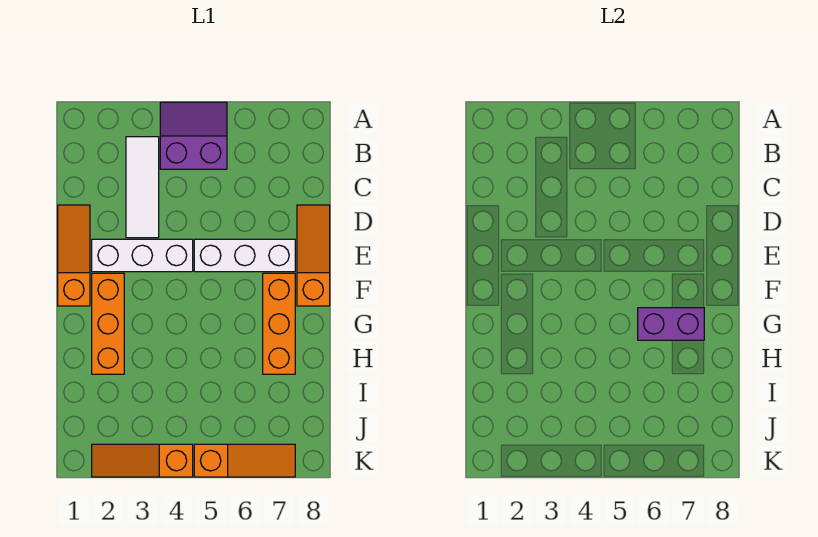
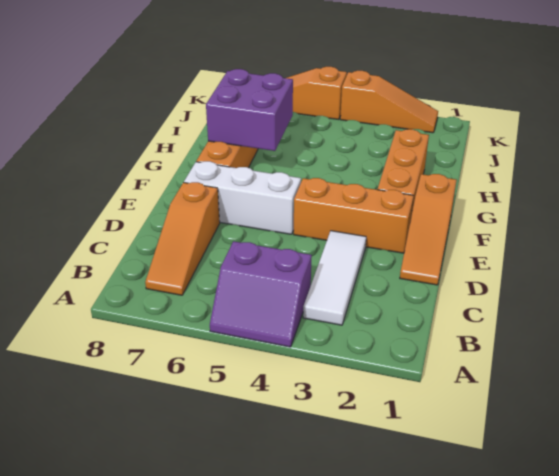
orange 1x3 slope [297,205,330,306] -> orange 1x3 slope moved to [145,182,220,295]
white 1x3 brick [92,239,193,272] -> orange 1x3 brick [294,178,414,253]
purple 1x2 brick [638,308,704,340] -> purple 2x2 brick [206,69,293,151]

